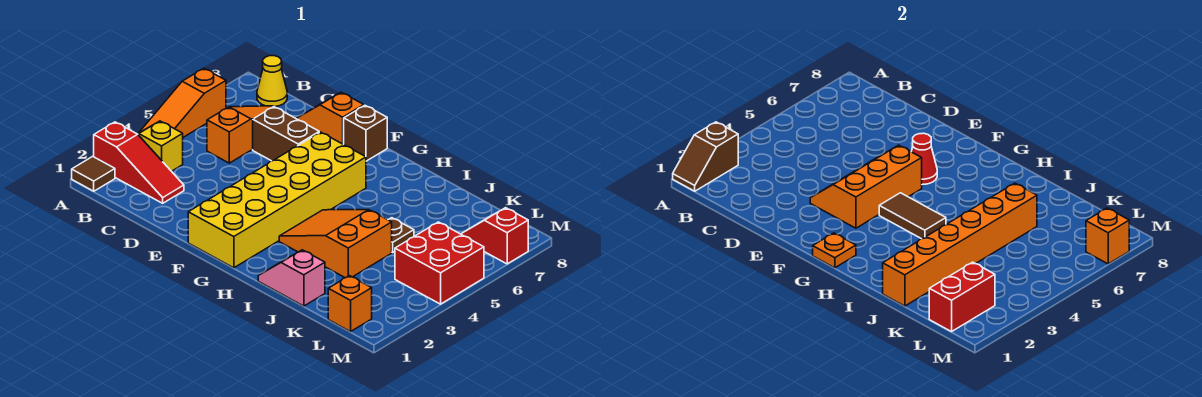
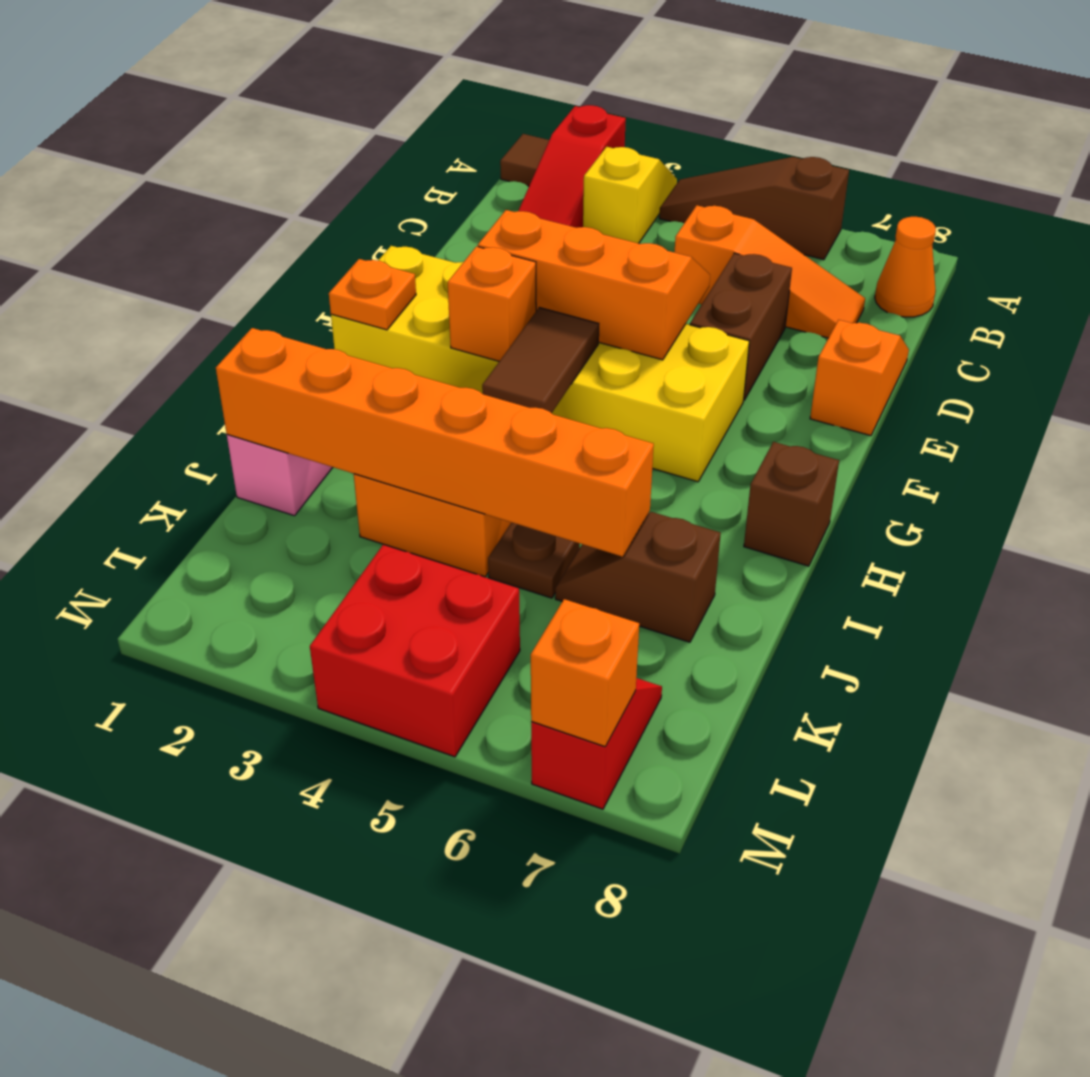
brown 1x2 slope [673,122,738,191] -> brown 1x2 slope moved to [555,512,721,642]
orange 1x3 slope [139,68,226,137] -> brown 1x3 slope [659,157,849,260]
yellow 1x1 cone [257,56,287,107] -> orange 1x1 cone [875,217,936,317]
red 1x1 cone [911,133,937,184] -> none
brown 1x1 brick [344,105,387,161] -> brown 1x1 brick moved to [744,442,839,566]
orange 1x1 brick [328,276,372,332] -> orange 1x1 brick moved to [448,246,536,361]
red 1x2 brick [929,262,995,332] -> none

